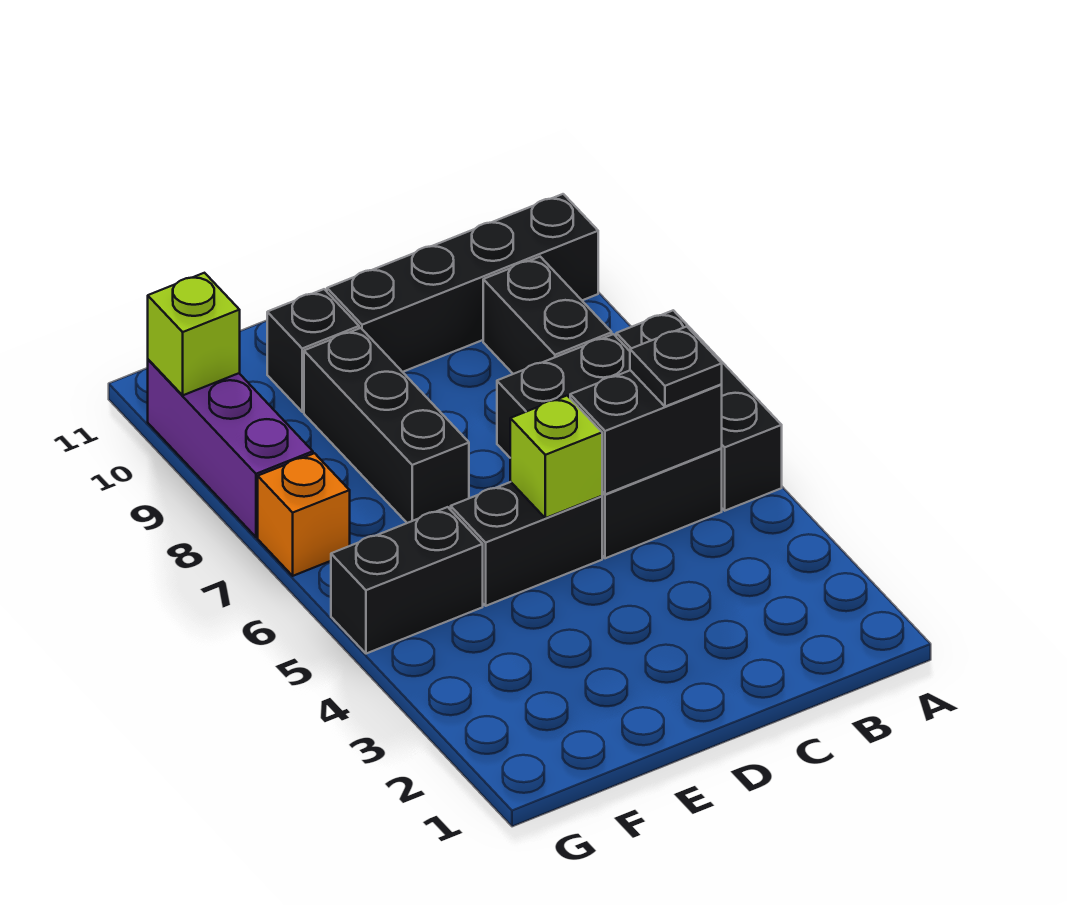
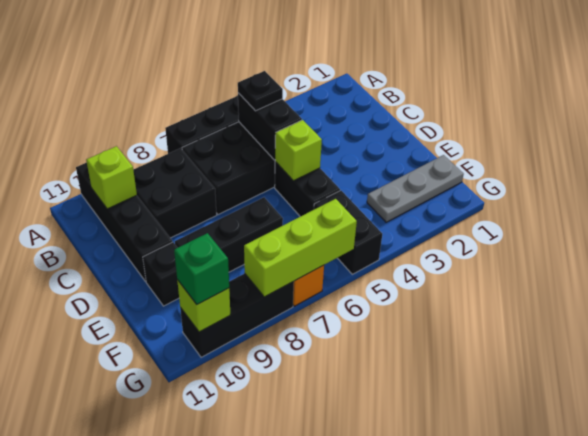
black 1x2 brick [483,257,612,374] -> black 2x2 brick [133,148,217,238]
none -> lime 1x1 brick [86,146,137,209]
none -> grey 1x3 plate [367,155,464,222]
none -> lime 1x3 brick [244,199,357,297]
purple 1x3 brick [148,360,313,537] -> black 1x3 brick [180,273,294,357]
none -> green 1x1 brick [174,233,229,304]

